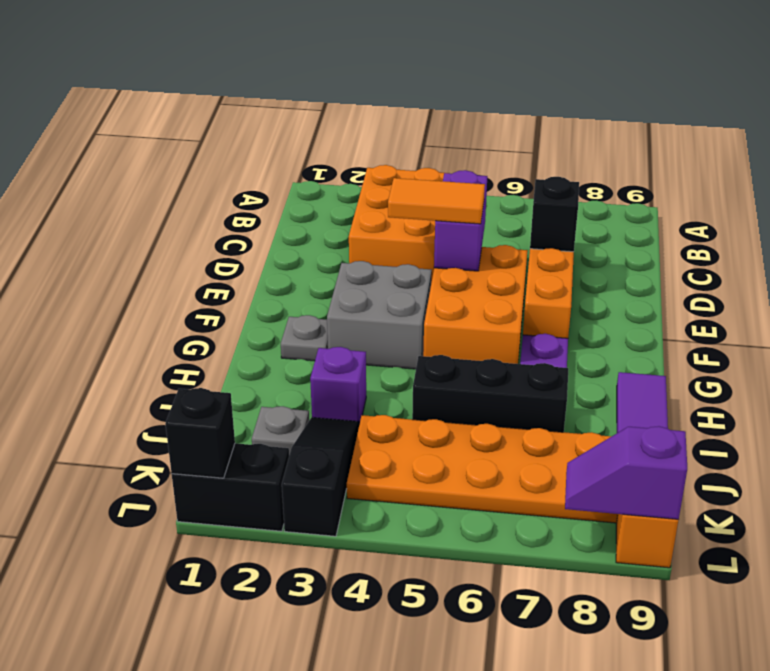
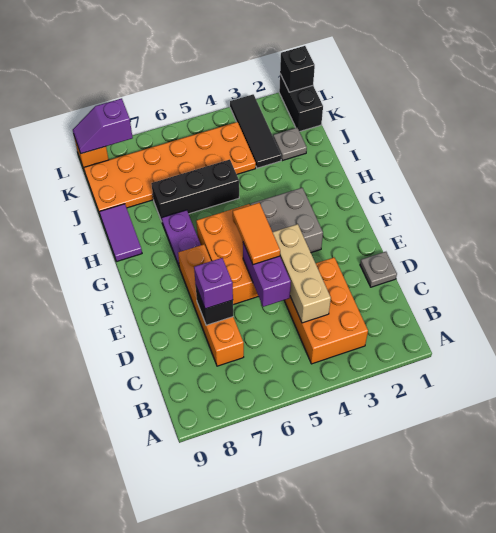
none -> tan 1x3 brick [273,224,331,323]
orange 1x2 tile [388,178,485,224] -> orange 1x2 tile turned to [233,203,280,265]
grey 1x1 plate [281,315,328,361] -> grey 1x1 plate moved to [360,252,397,287]
purple 1x1 brick [310,347,366,424] -> purple 1x1 brick moved to [194,258,233,309]
black 1x3 slope [282,417,359,536] -> black 1x3 tile [230,94,281,168]
black 1x2 brick [172,443,289,531] -> black 1x2 brick turned to [279,74,323,132]
purple 1x2 slope [565,426,687,519] -> purple 1x2 slope turned to [73,98,133,154]

